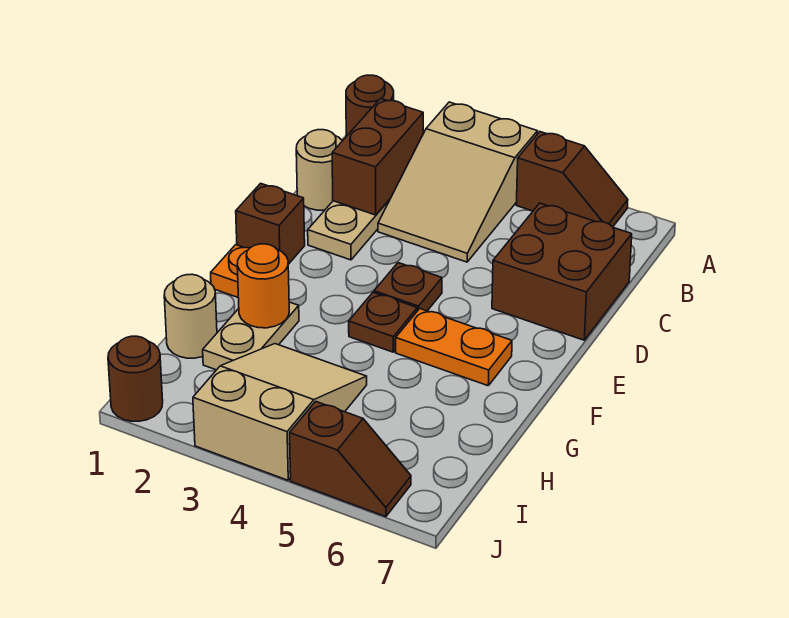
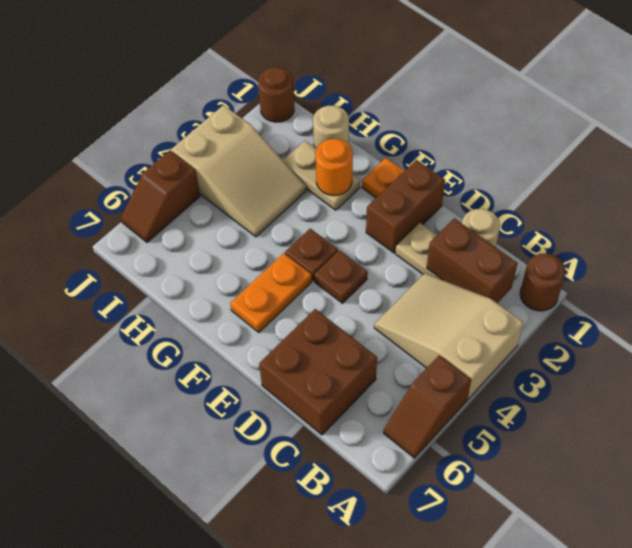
brown 1x1 brick [236,183,305,264] -> brown 1x2 brick [366,160,445,253]

